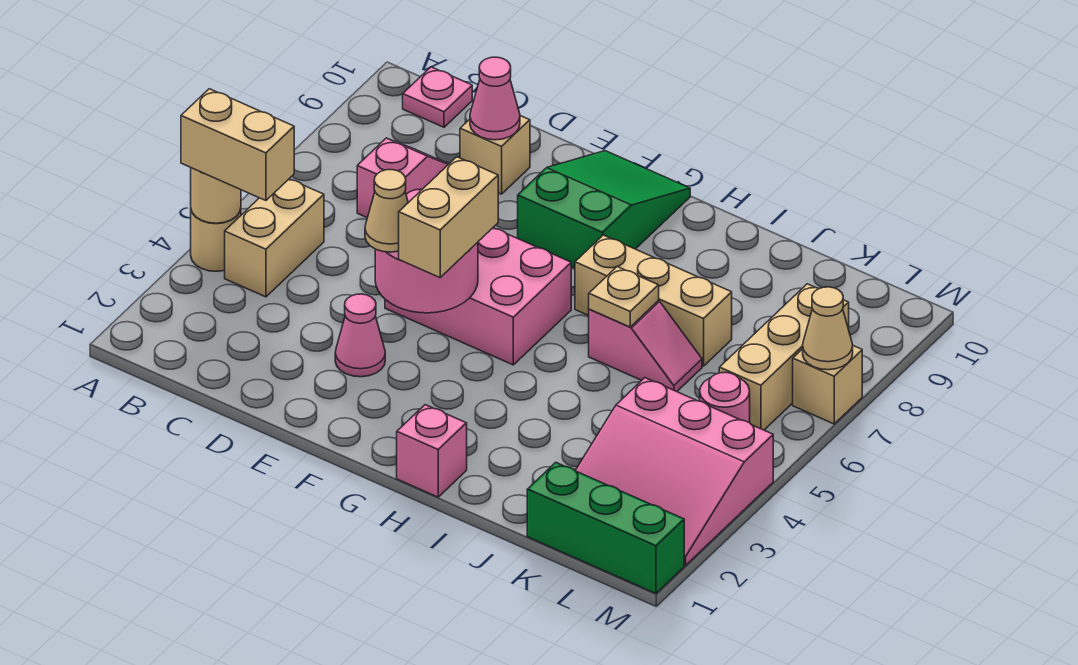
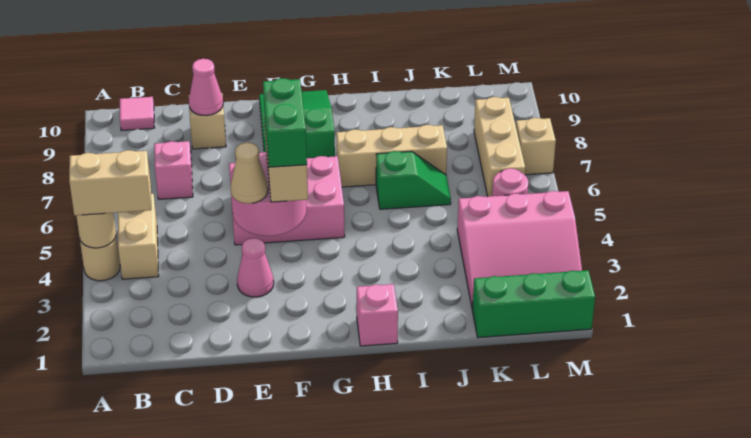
pink 1x1 plate [403,67,472,127] -> pink 1x1 tile [120,97,155,131]
none -> green 1x2 brick [263,78,307,167]
pink 1x2 slope [589,301,702,392] -> green 1x2 slope [376,151,451,209]
tan 1x1 plate [589,266,659,327] -> none
tan 1x1 cone [803,287,853,370] -> none

